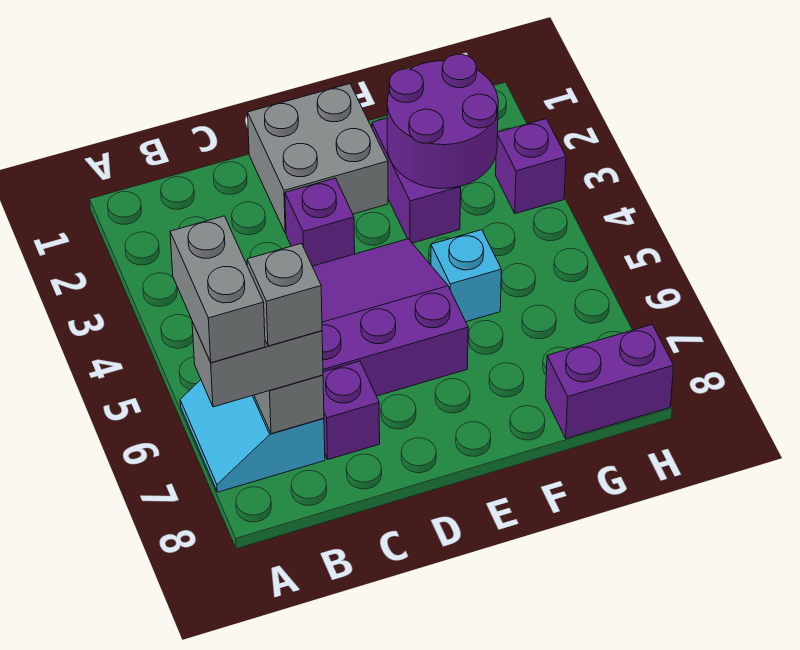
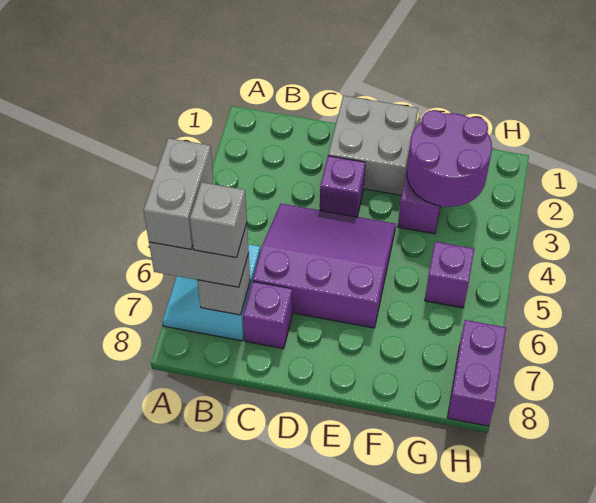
cyan 1x1 brick [431,230,501,322] -> none
purple 1x2 brick [545,325,674,438] -> purple 1x2 brick turned to [447,320,506,426]
purple 1x1 brick [496,119,566,214] -> purple 1x1 brick moved to [425,242,474,308]

